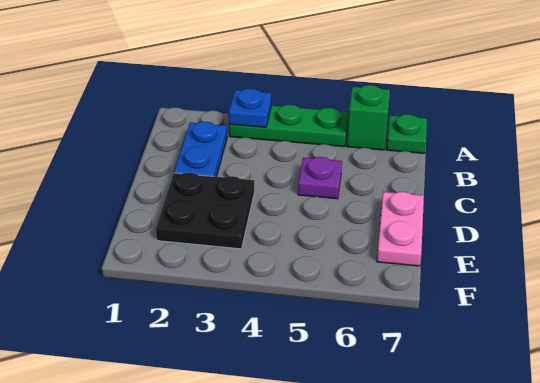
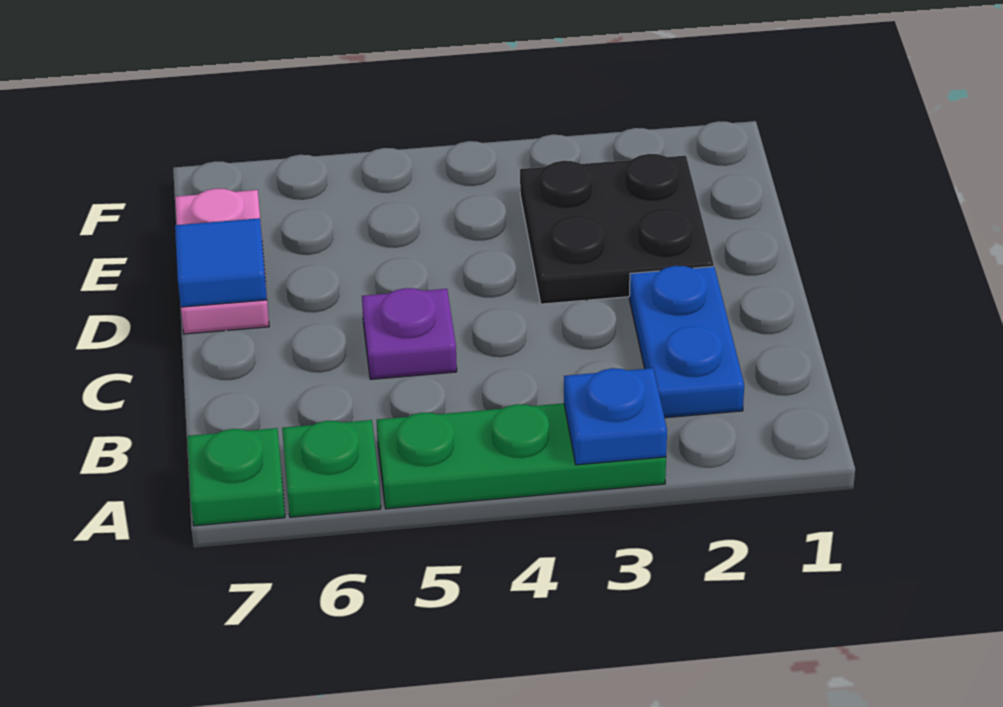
green 1x1 brick [347,85,390,150] -> green 1x1 plate [282,420,381,517]
none -> blue 1x1 tile [175,218,267,307]

